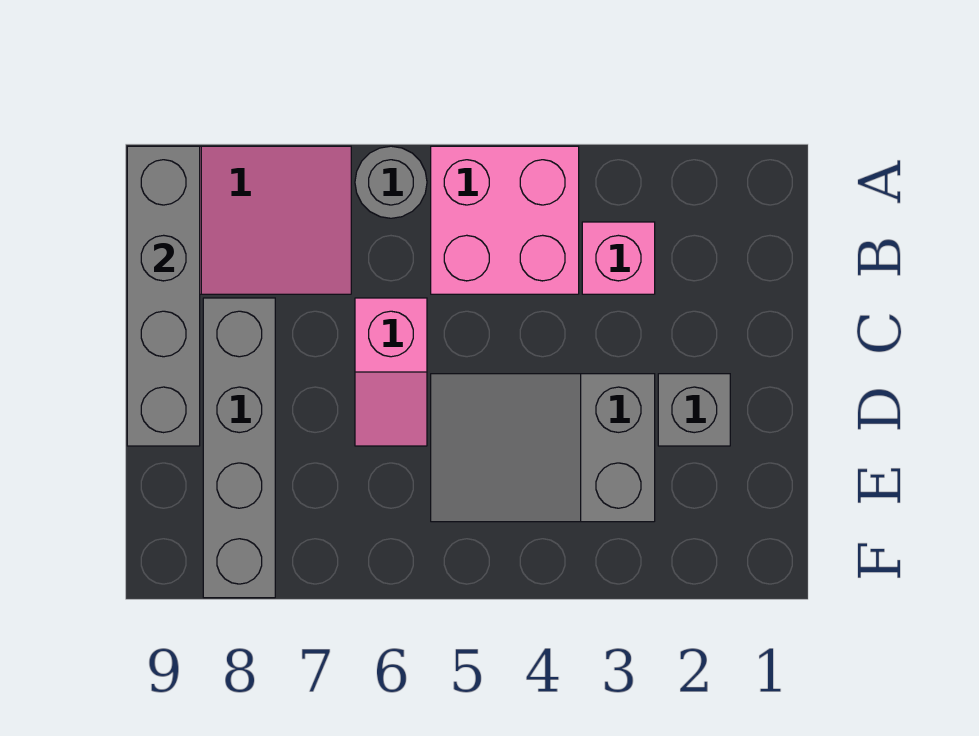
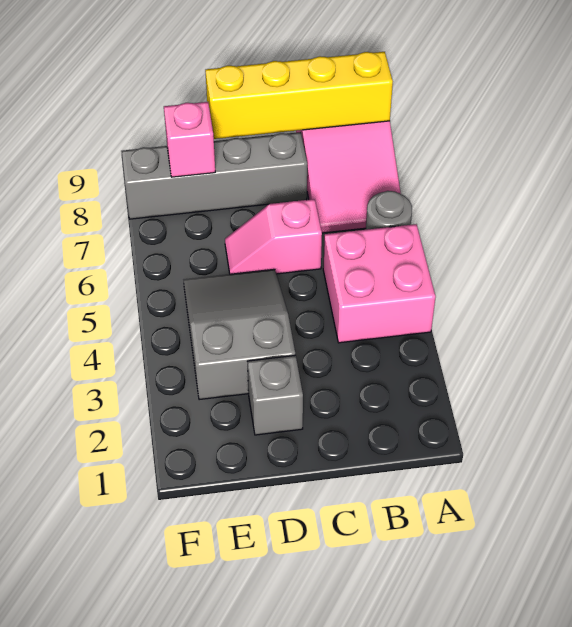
grey 1x4 brick [127,146,200,446] -> yellow 1x4 brick [205,52,393,139]
pink 1x1 brick [582,222,655,294] -> pink 1x1 brick moved to [164,102,215,177]

